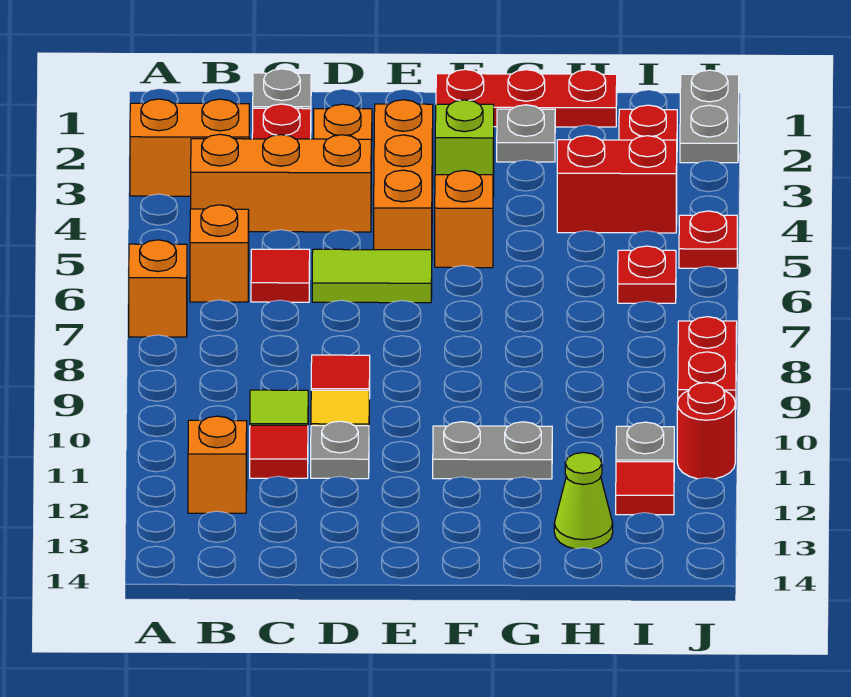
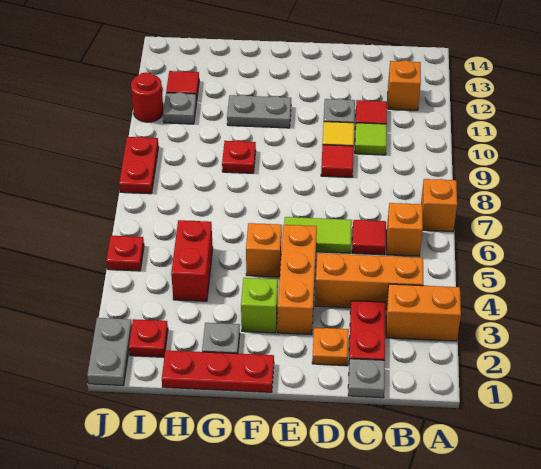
red 1x2 brick [557,136,677,233] -> red 1x2 brick turned to [171,220,213,301]
lime 1x1 cone [554,452,613,549] -> none
red 1x1 plate [618,246,676,303] -> red 1x1 plate moved to [222,141,256,173]

